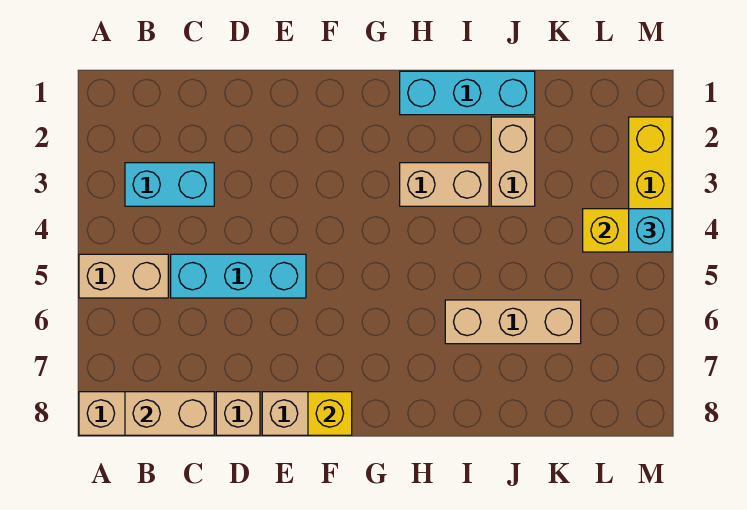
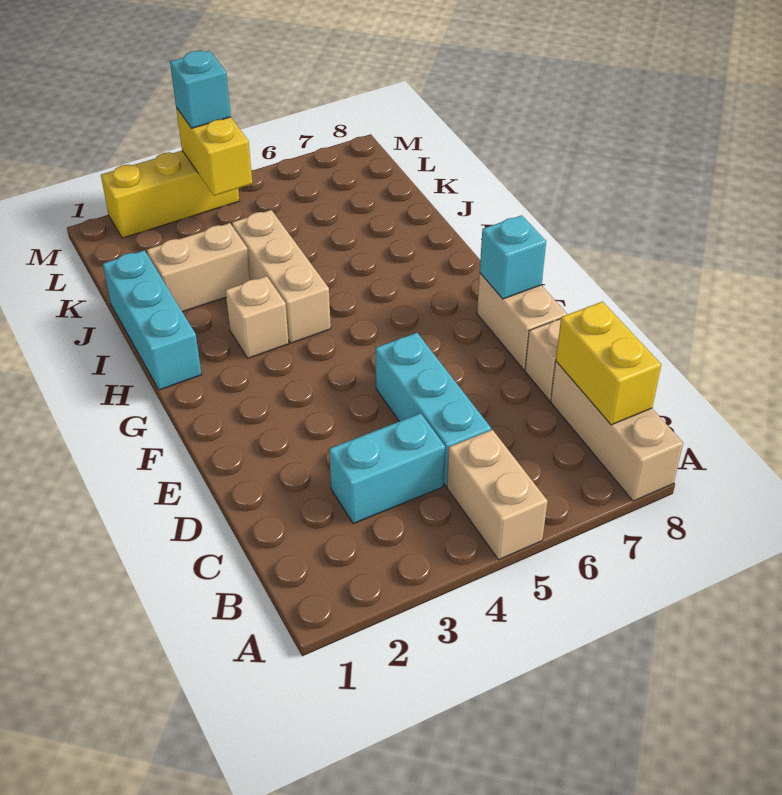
cyan 1x2 brick [125,163,214,206] -> cyan 1x2 brick turned to [329,413,445,524]
tan 1x2 brick [125,392,214,435] -> yellow 1x2 brick [556,302,661,425]
yellow 1x1 brick [308,392,352,435] -> cyan 1x1 brick [480,215,546,299]
tan 1x2 brick [400,163,489,206] -> tan 1x1 brick [225,276,289,358]
tan 1x3 brick [445,300,581,344] -> tan 1x3 brick moved to [232,210,331,343]

